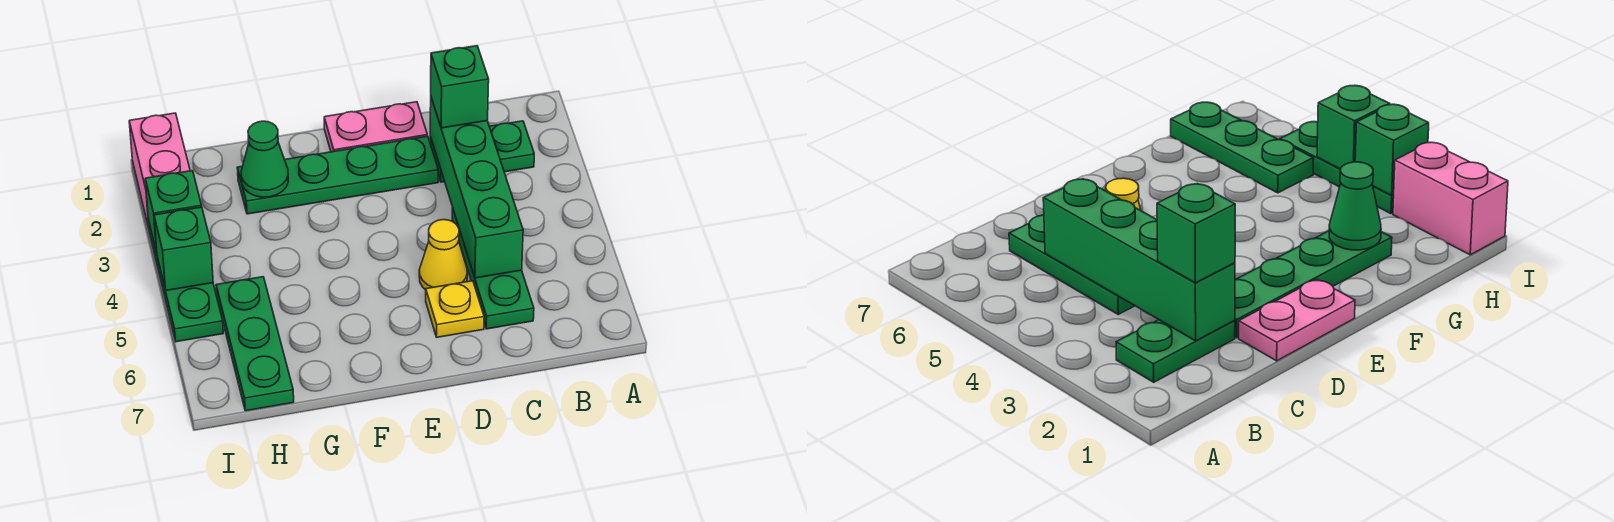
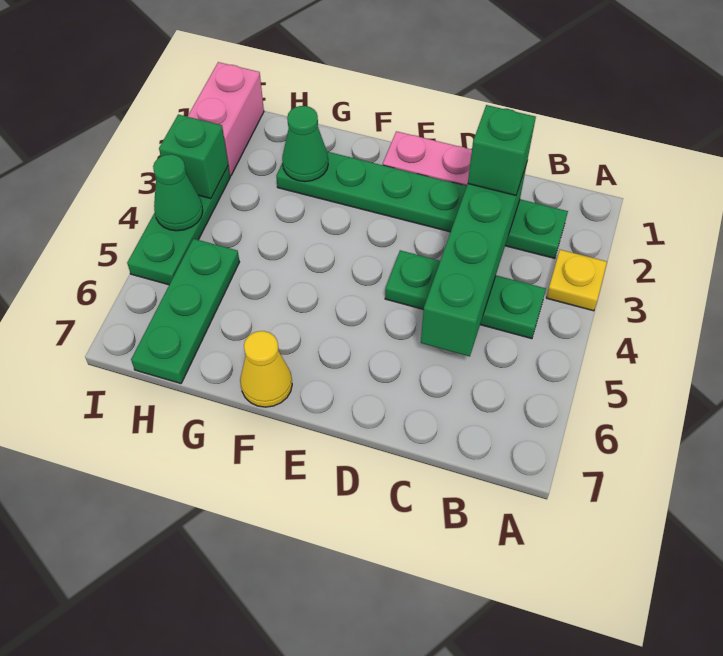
green 1x3 plate [452,207,534,329] -> green 1x3 plate turned to [385,250,546,339]
yellow 1x1 cone [419,220,467,290] -> yellow 1x1 cone moved to [240,331,292,407]
yellow 1x1 plate [426,281,484,337] -> yellow 1x1 plate moved to [546,250,607,311]
green 1x1 brick [154,207,213,291] -> green 1x1 cone [153,154,203,231]

